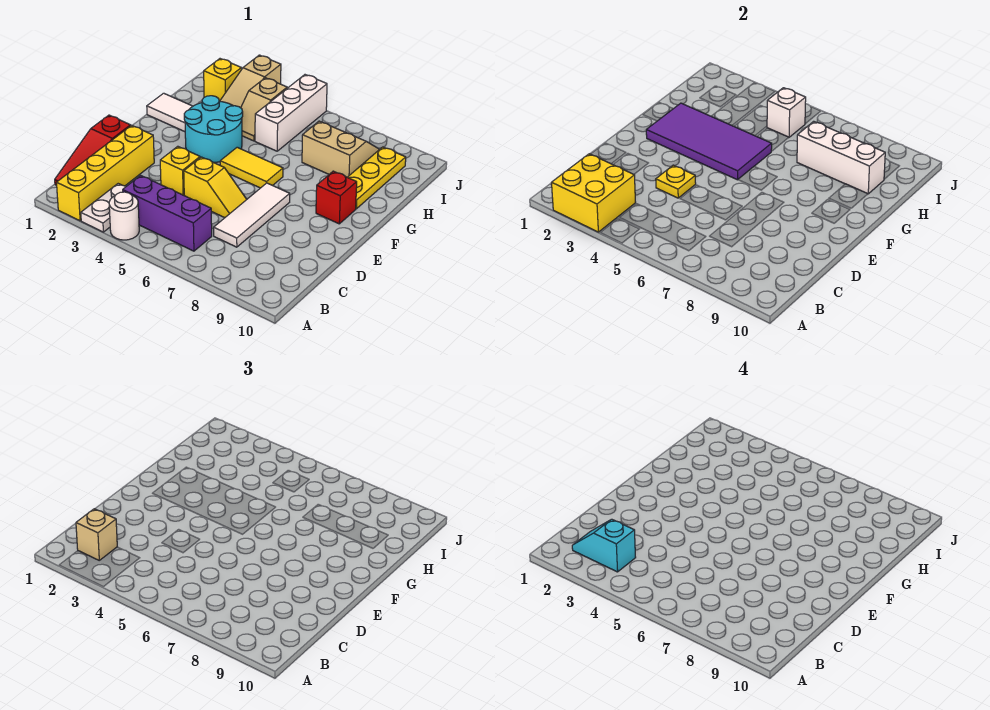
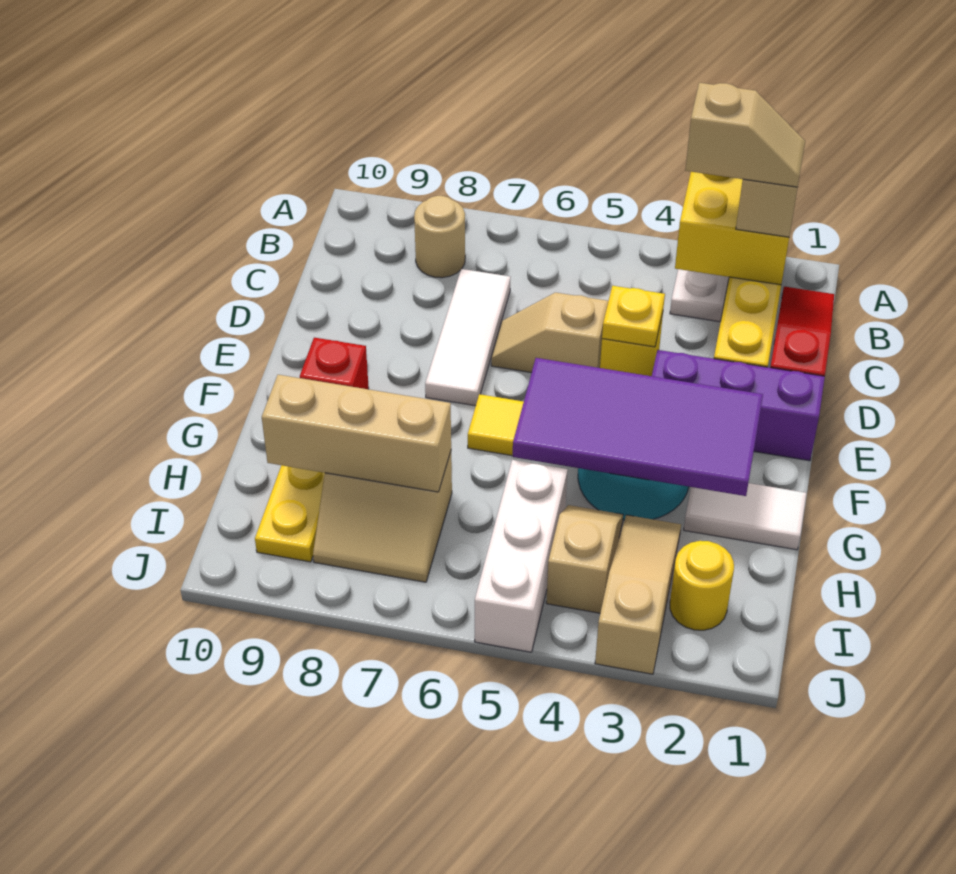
white 1x1 round brick [109,192,139,240] -> none
cyan 1x2 slope [572,519,636,572] -> tan 1x2 slope [685,83,805,187]
purple 1x3 brick [123,175,212,251] -> purple 1x3 brick moved to [652,350,825,461]
none -> tan 1x1 round brick [414,196,465,278]
yellow 1x2 slope [184,157,247,218] -> tan 1x2 slope [491,293,608,373]
white 1x3 brick [797,121,885,194] -> tan 1x3 brick [262,375,451,492]
yellow 1x1 brick [204,59,241,101] -> yellow 1x1 round brick [670,541,734,630]
white 1x1 brick [767,88,806,137] -> none

